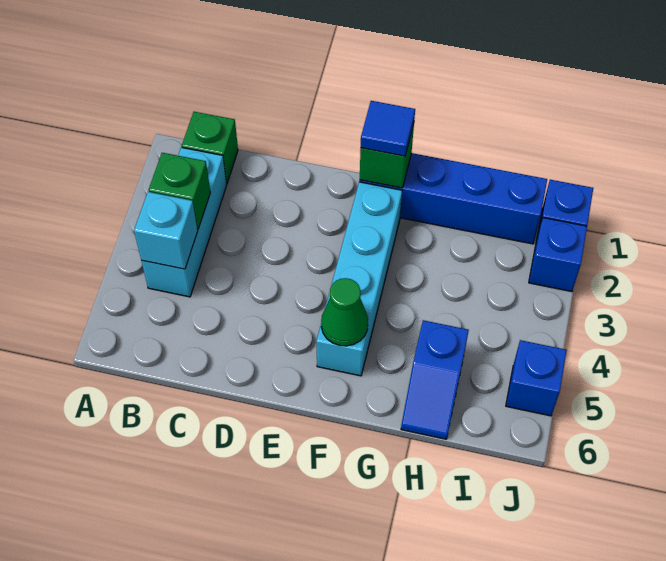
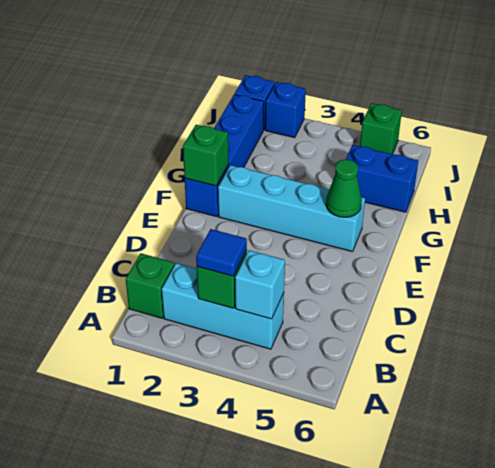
blue 1x1 tile [361,101,415,156] -> blue 1x1 tile moved to [196,229,247,276]
blue 1x2 slope [401,320,469,439] -> blue 1x2 brick [346,145,418,212]
blue 1x1 brick [506,340,567,416] -> green 1x1 brick [360,103,402,154]

